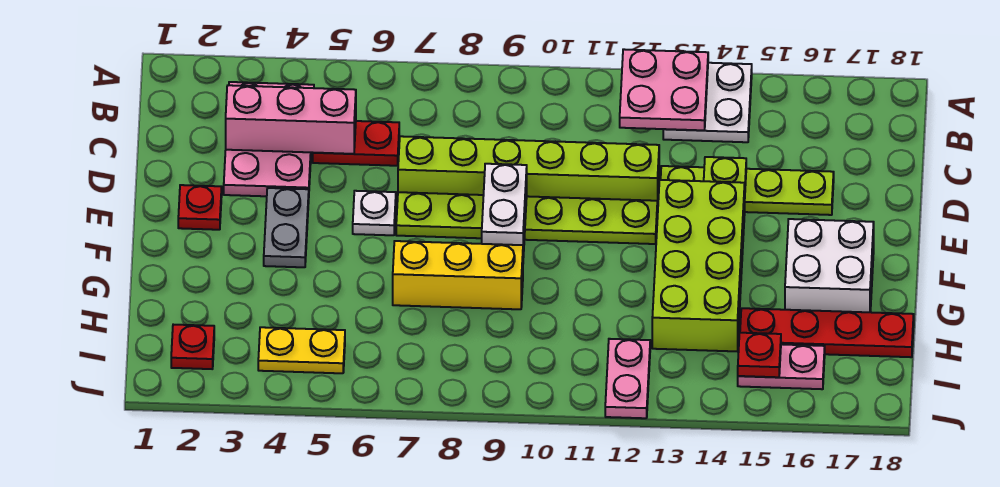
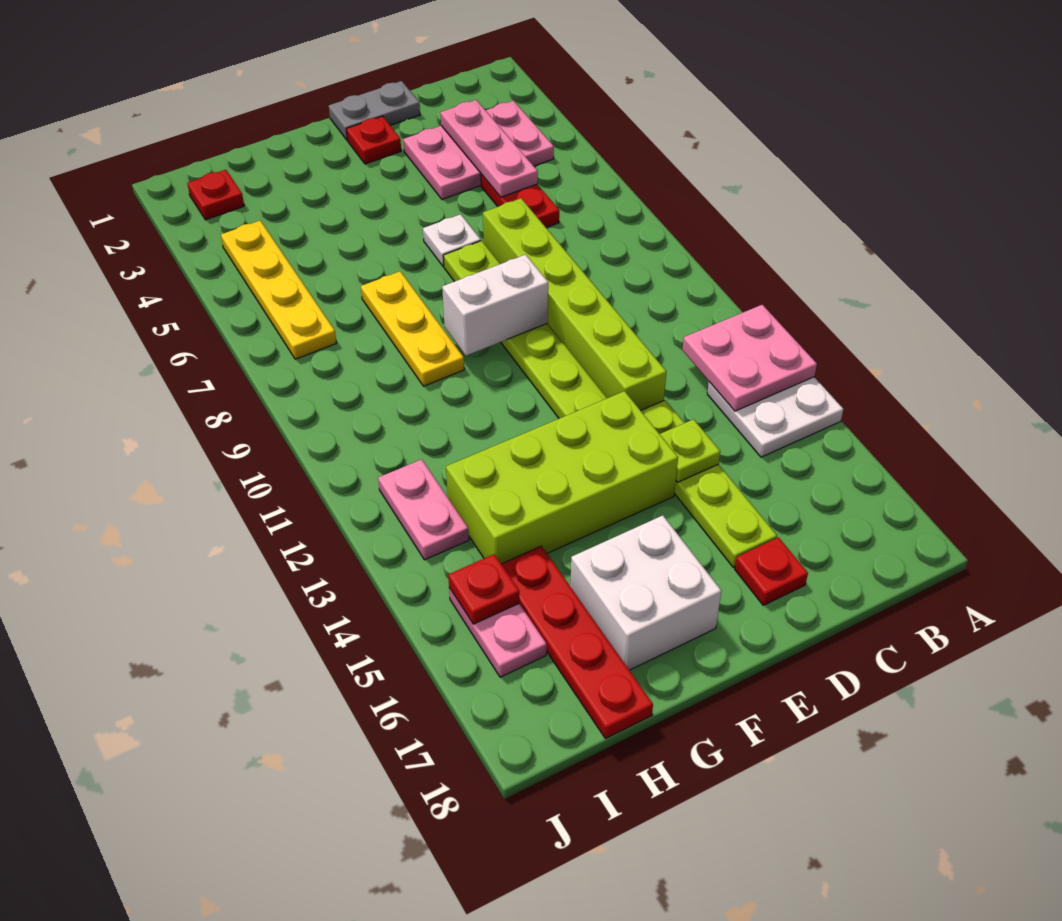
pink 1x3 brick [226,85,356,154] -> pink 1x3 plate [440,100,538,197]
none -> red 1x1 plate [735,537,808,605]
grey 1x2 plate [264,188,309,267] -> grey 1x2 plate moved to [329,81,420,140]
yellow 1x3 brick [393,241,523,309] -> yellow 1x3 plate [361,271,464,386]
yellow 1x2 plate [258,327,345,373] -> yellow 1x4 plate [221,221,336,359]
pink 1x2 plate [605,339,650,418] -> pink 1x2 plate turned to [378,459,469,560]

